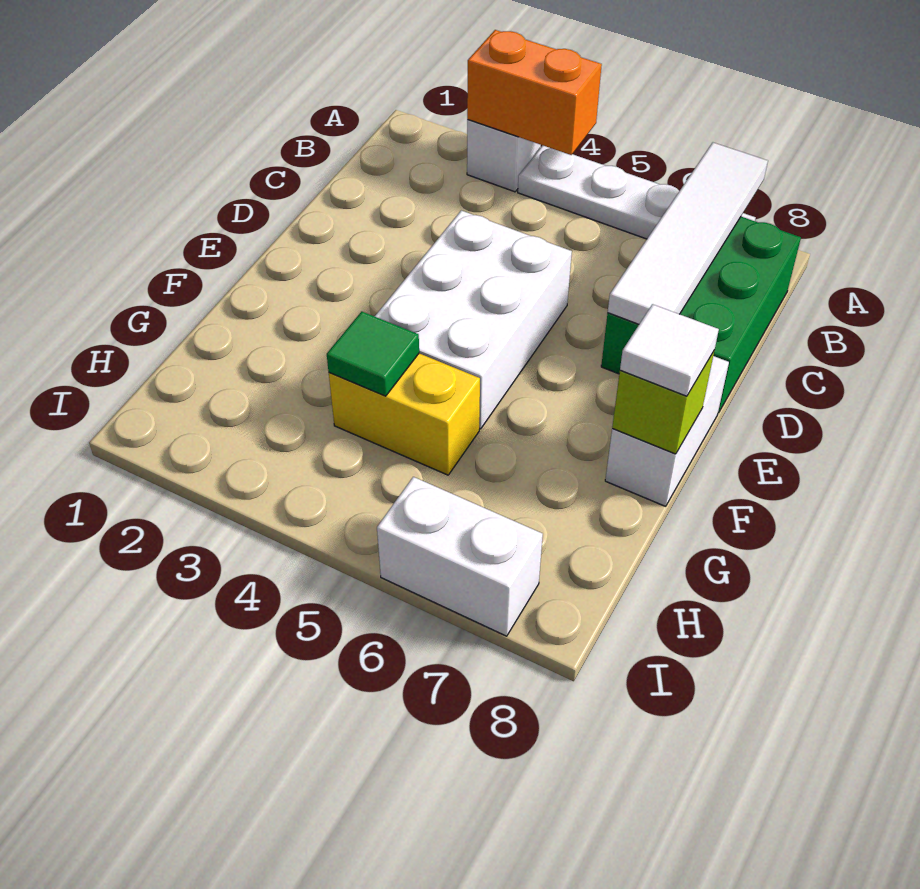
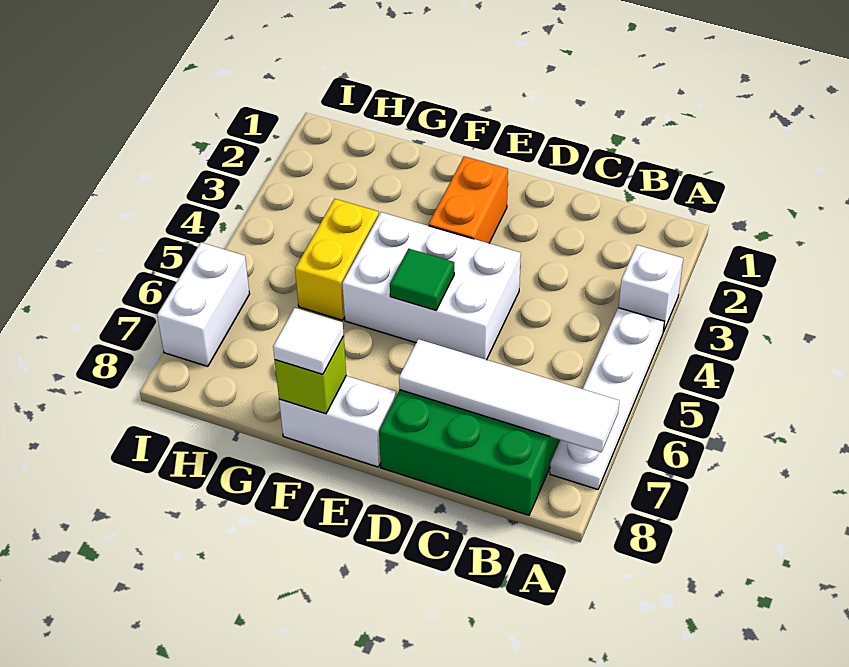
orange 1x2 brick [467,30,602,155] -> orange 1x2 brick moved to [429,156,508,243]
green 1x1 tile [327,311,419,396] -> green 1x1 tile moved to [390,249,454,310]

